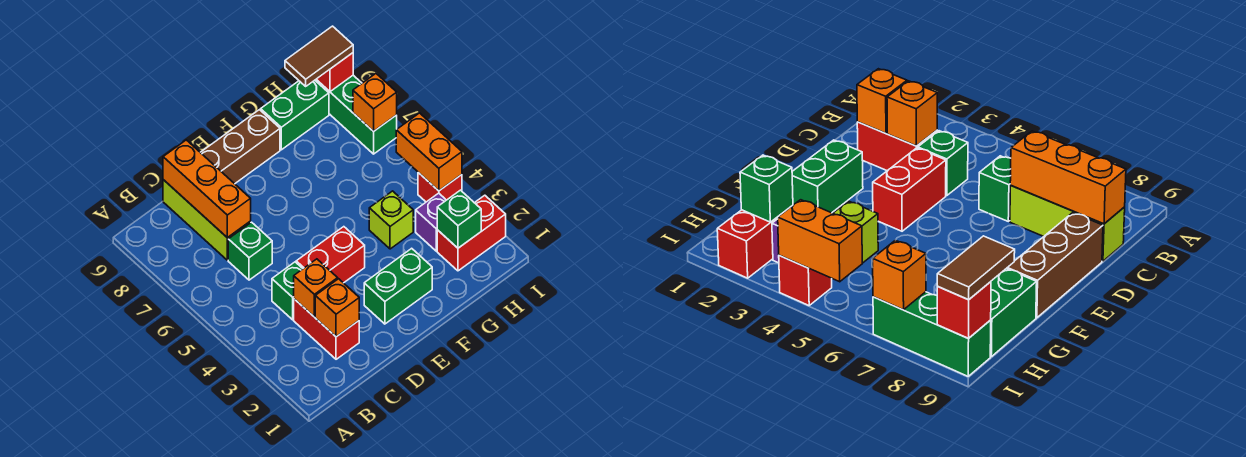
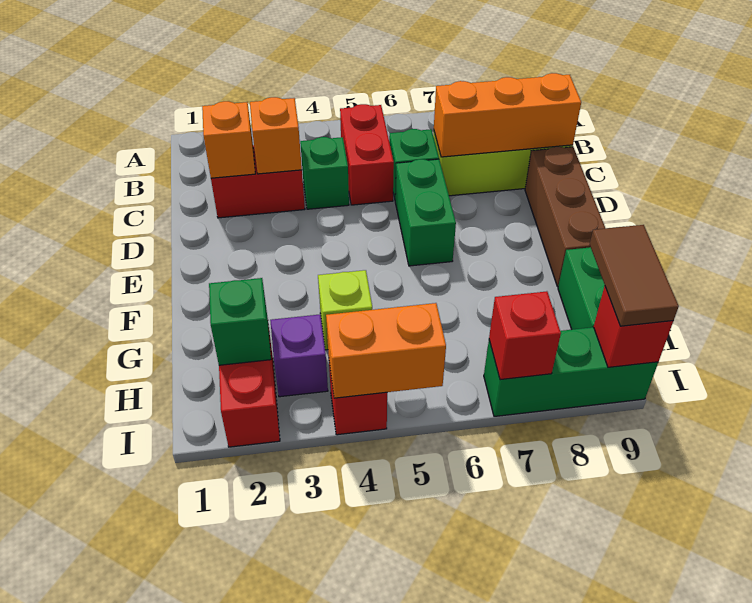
red 1x2 brick [296,227,365,283] -> red 1x2 brick moved to [340,104,394,205]
green 1x2 brick [364,248,432,324] -> green 1x2 brick moved to [395,159,456,266]
orange 1x1 brick [353,74,397,131] -> red 1x1 brick [489,291,561,380]

